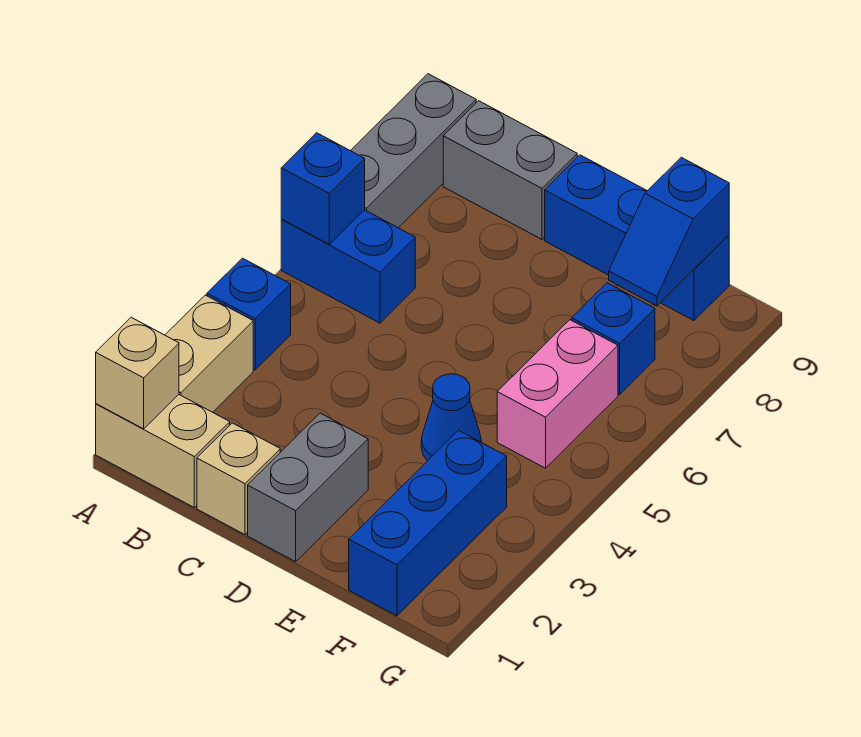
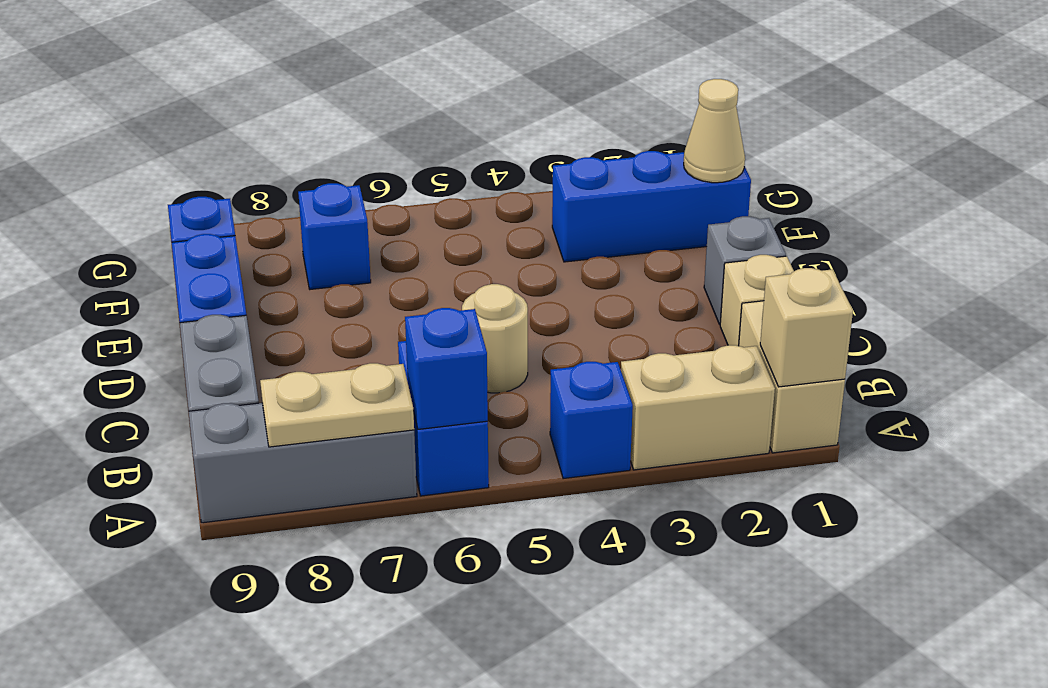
none -> tan 1x2 plate [260,363,414,447]
none -> tan 1x1 round brick [462,284,528,393]
grey 1x2 brick [248,413,368,562] -> grey 1x1 brick [704,216,786,324]
blue 1x1 cone [421,374,481,461] -> none
none -> tan 1x1 cone [684,79,745,183]
pink 1x2 brick [497,320,618,468] -> none
blue 1x2 slope [609,157,729,306] -> none

